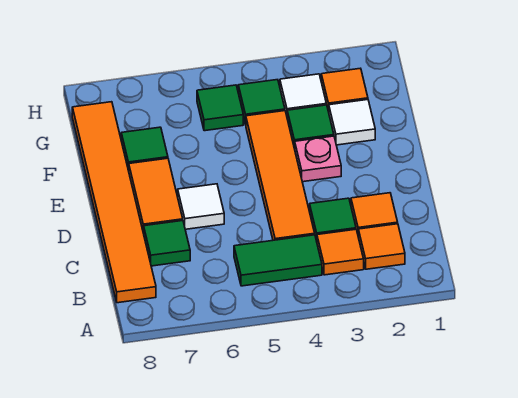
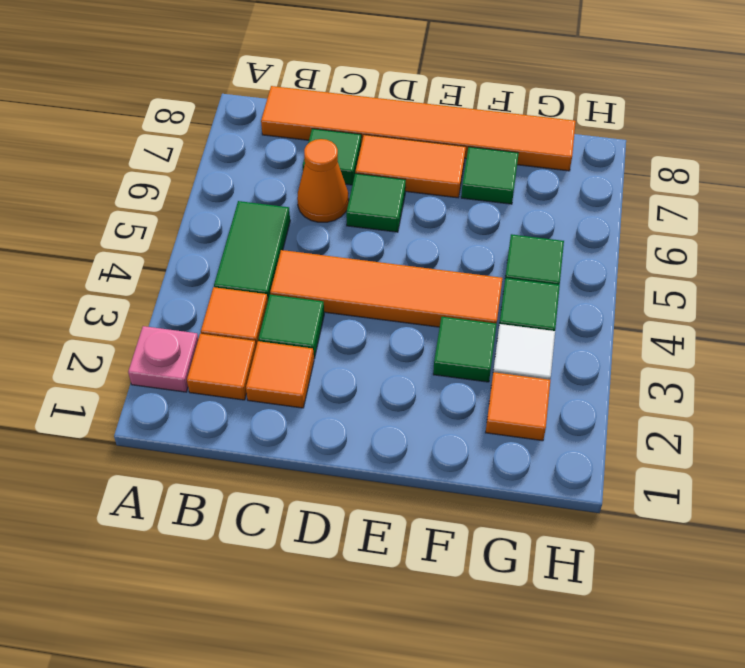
none -> orange 1x1 cone [297,139,349,222]
white 1x1 tile [178,184,224,229] -> green 1x1 tile [346,174,406,232]
pink 1x1 plate [295,136,341,182] -> pink 1x1 plate moved to [128,326,198,392]
white 1x1 tile [329,100,375,145] -> none

